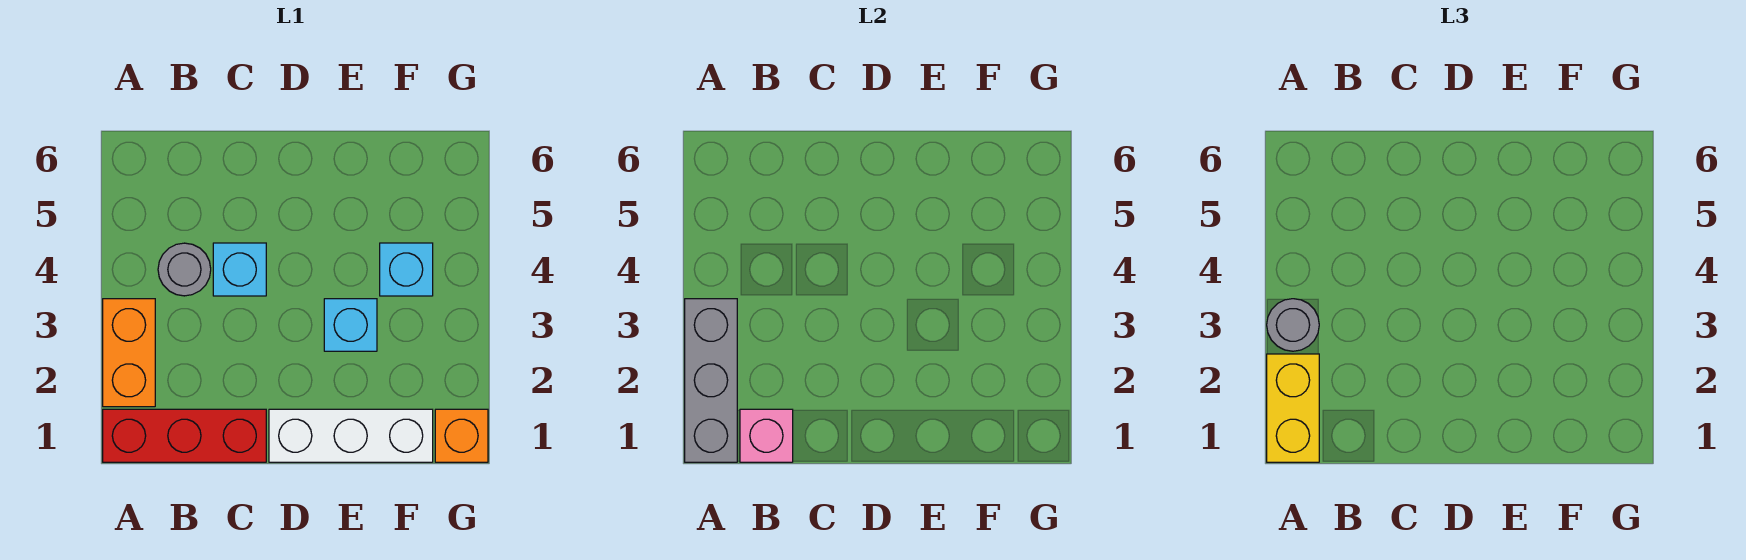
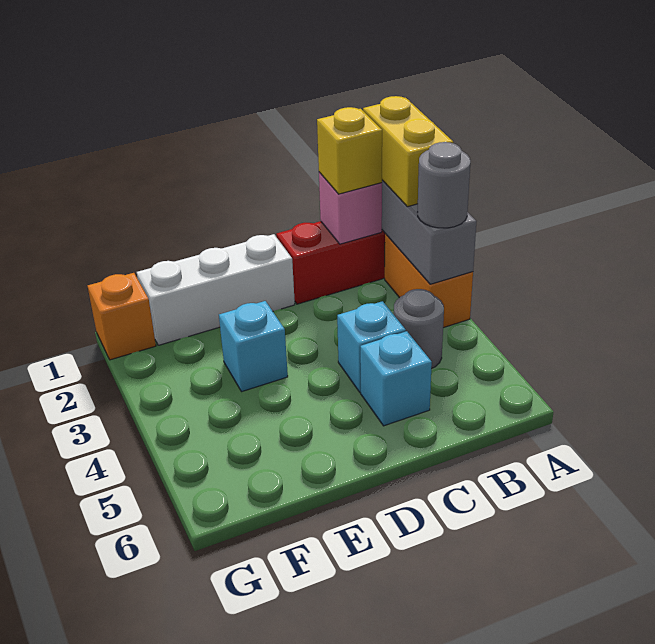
none -> yellow 1x1 brick [317,107,382,194]
cyan 1x1 brick [380,243,433,296] -> cyan 1x1 brick moved to [360,331,432,426]

